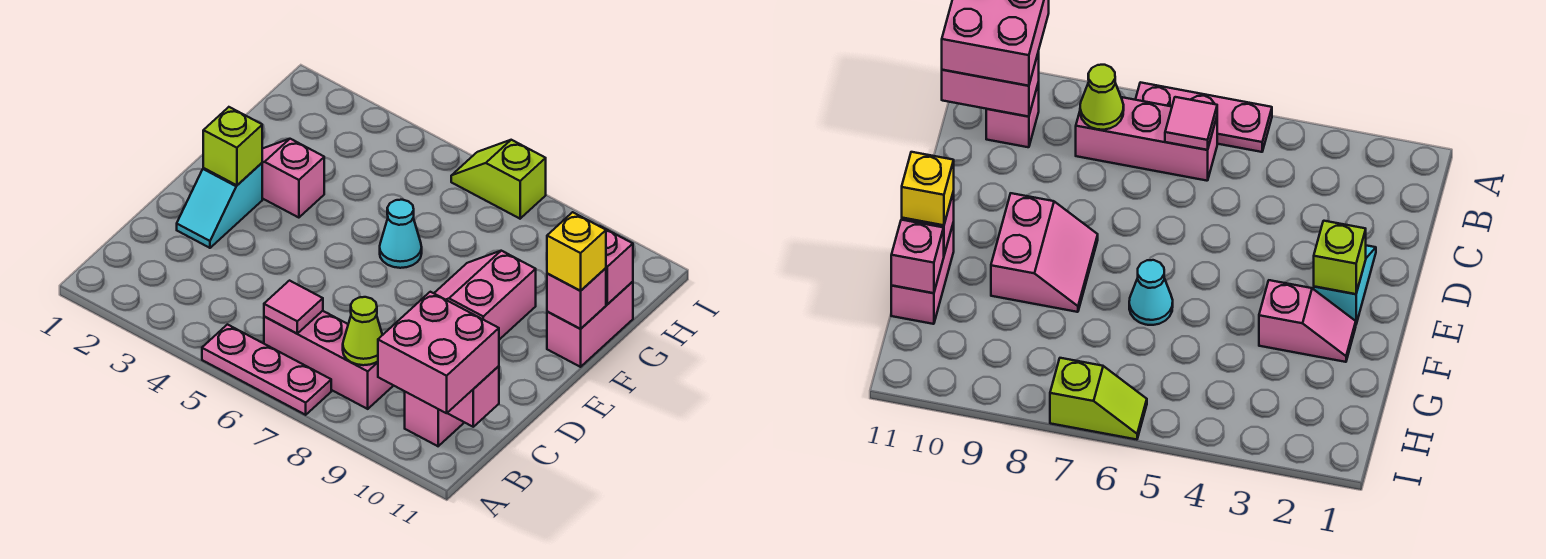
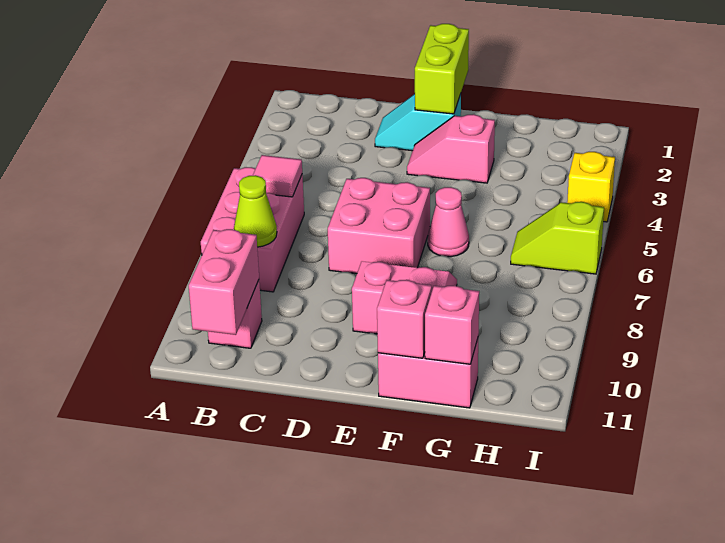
pink 2x2 brick [378,292,499,413] -> pink 2x2 brick moved to [328,178,430,274]
lime 1x1 brick [203,107,262,185] -> lime 1x2 brick [415,24,469,114]
pink 1x2 slope [262,139,324,218] -> pink 1x2 slope turned to [407,114,495,183]
cyan 1x1 cone [380,200,422,268] -> pink 1x1 cone [428,187,469,257]
yellow 1x1 brick [547,212,606,291] -> yellow 1x1 brick moved to [567,152,615,222]
lime 1x2 slope [451,140,546,219] -> lime 1x2 slope turned to [511,202,604,274]

